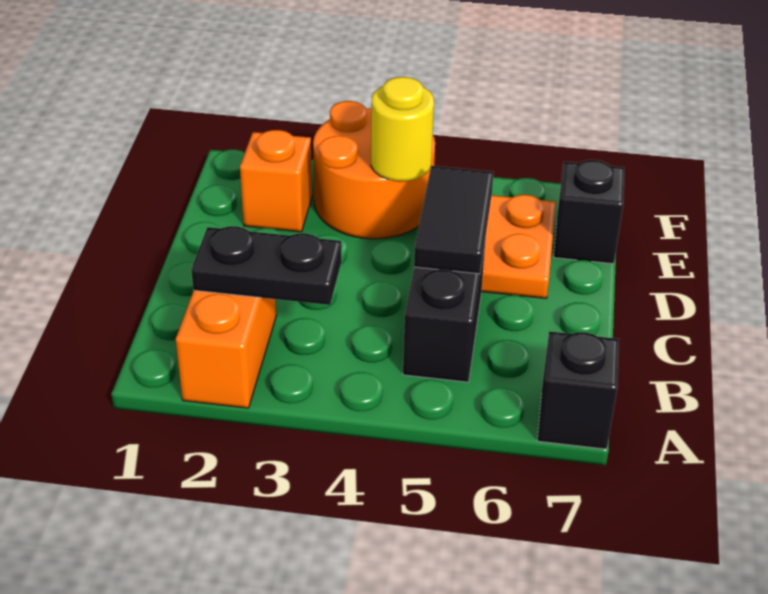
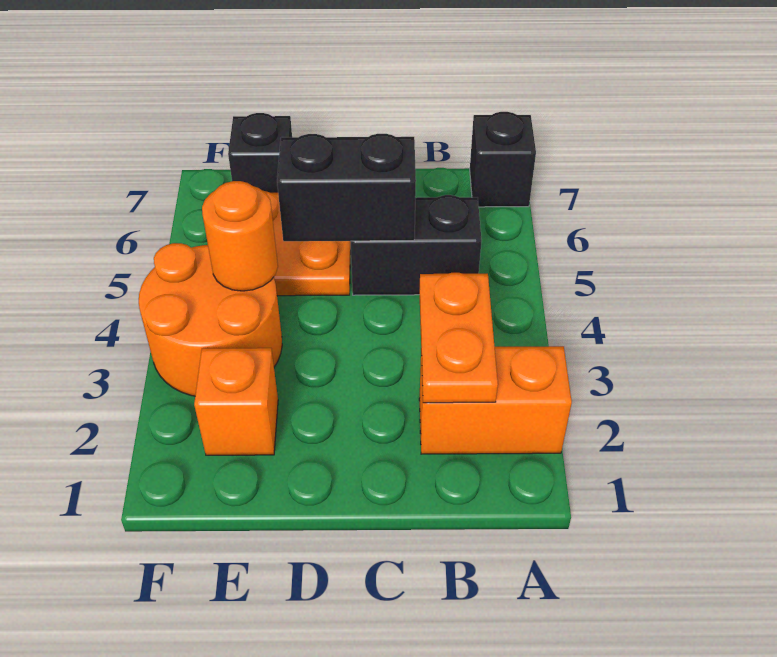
black 1x2 plate [191,226,342,305] -> orange 1x2 plate [419,273,498,403]
black 1x2 tile [414,166,494,274] -> black 1x2 brick [277,134,416,241]
yellow 1x1 round brick [371,77,434,181] -> orange 1x1 round brick [202,181,278,291]

